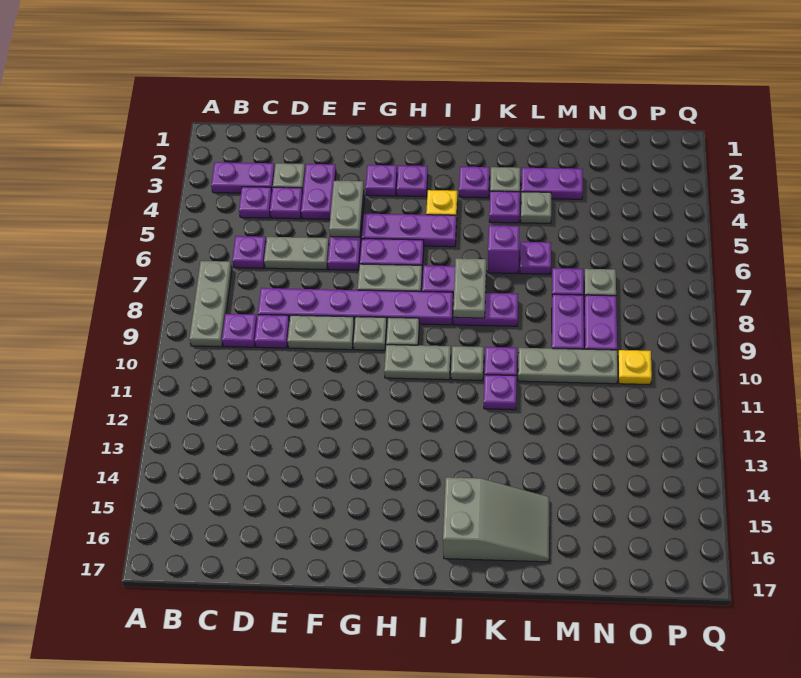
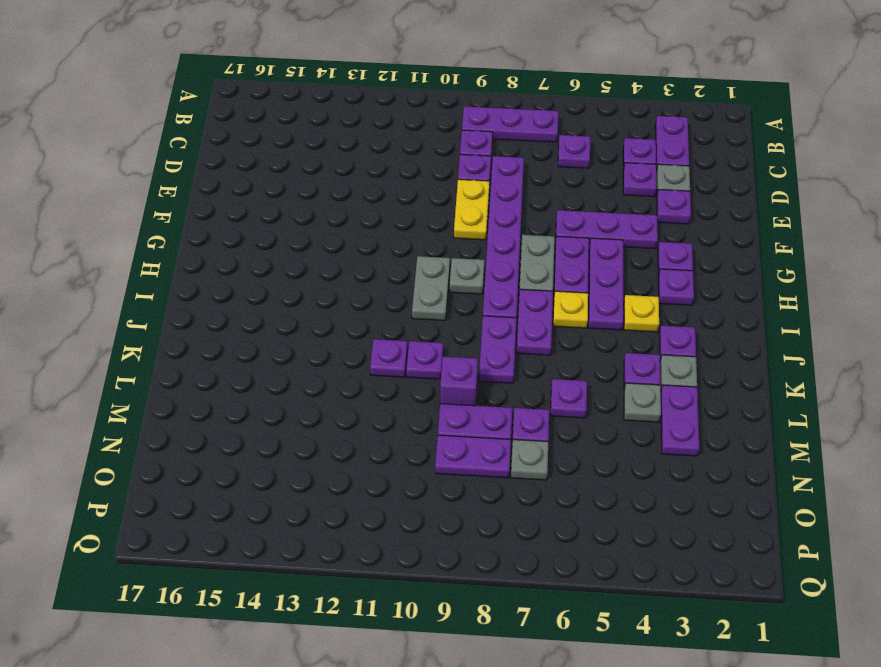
grey 1x3 plate [189,261,232,347] -> purple 1x3 plate [462,106,558,142]
grey 1x2 plate [264,237,329,270] -> none
purple 1x2 plate [301,164,336,219] -> purple 1x1 plate [657,190,691,224]
grey 1x2 plate [287,315,354,350] -> yellow 1x2 plate [454,179,490,240]
grey 1x2 plate [329,181,364,237] -> none
grey 1x1 plate [353,317,387,350] -> none
grey 1x2 plate [453,258,486,318] -> none
grey 1x1 plate [451,346,484,380] -> none
grey 2x3 slope [443,477,549,562] -> none
purple 1x1 brick [488,225,520,274] -> purple 1x1 brick moved to [440,357,478,406]
grey 1x3 plate [518,348,618,384] -> none
yellow 1x1 plate [618,350,652,384] -> yellow 1x1 plate moved to [553,291,588,328]

